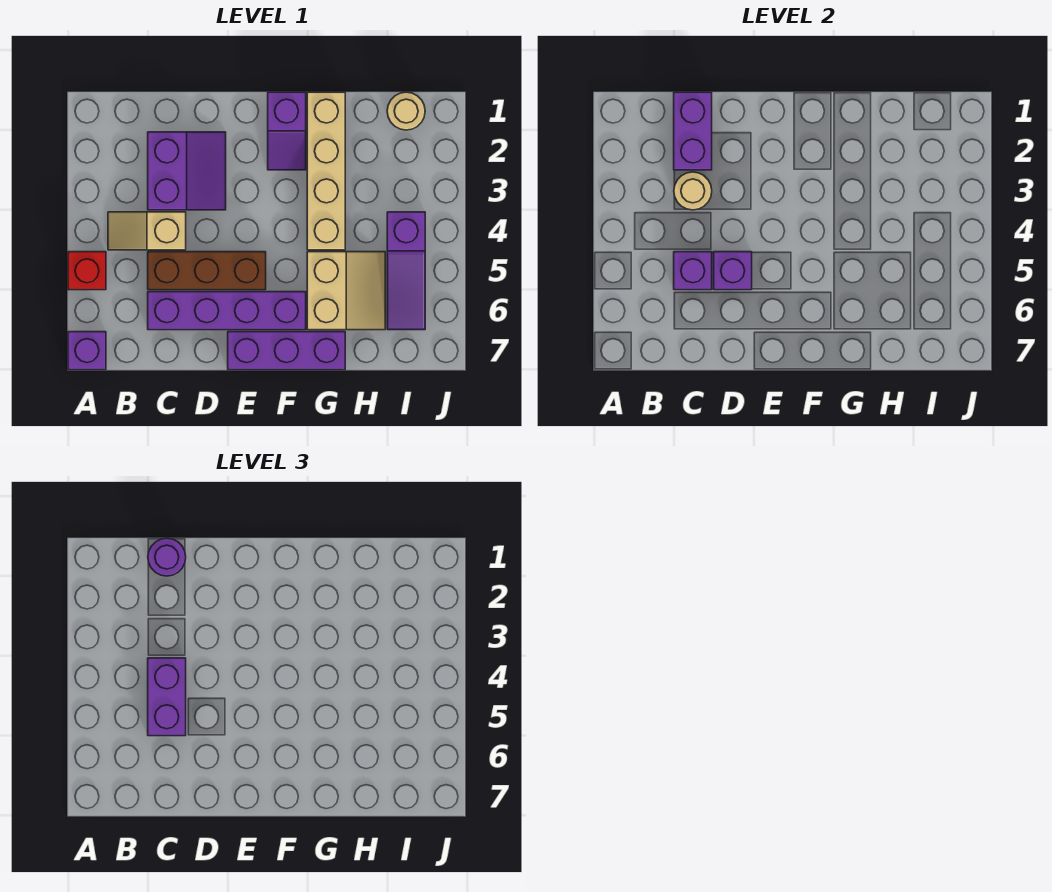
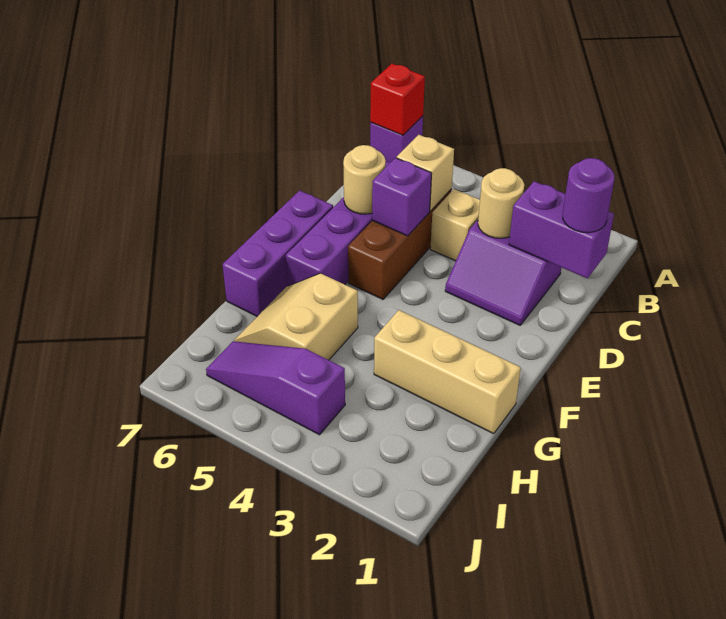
red 1x1 brick [68,252,106,290] -> red 1x1 brick moved to [370,64,425,135]
purple 1x2 brick [148,658,186,736] -> none
purple 1x1 brick [674,252,712,290] -> tan 1x1 brick [397,135,454,211]
purple 1x2 slope [268,92,306,170] -> none
tan 1x4 brick [307,92,345,250] -> tan 1x3 brick [374,310,521,434]
tan 2x2 slope [307,252,385,330] -> tan 2x2 slope turned to [234,273,358,360]
tan 1x1 round brick [387,92,425,130] -> tan 1x1 round brick moved to [343,145,386,214]

